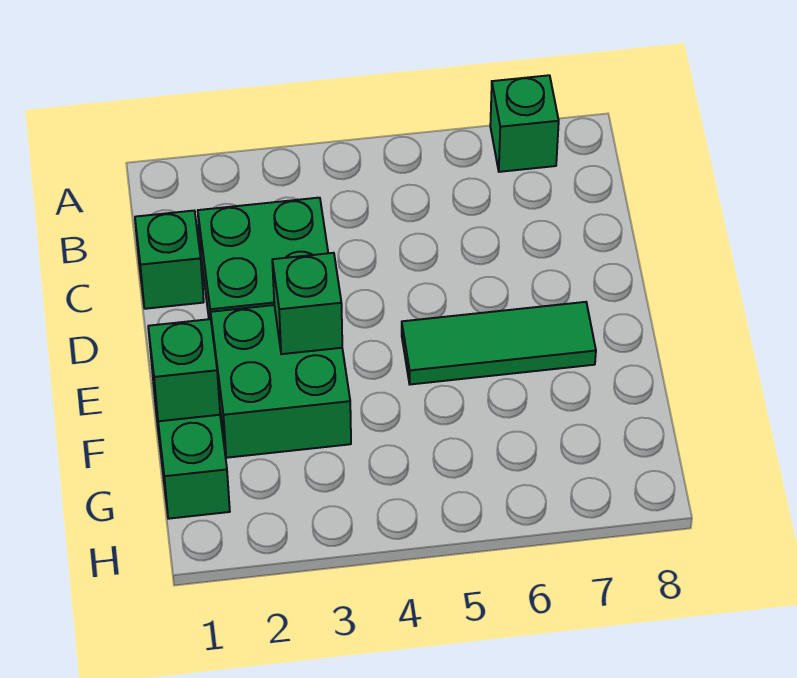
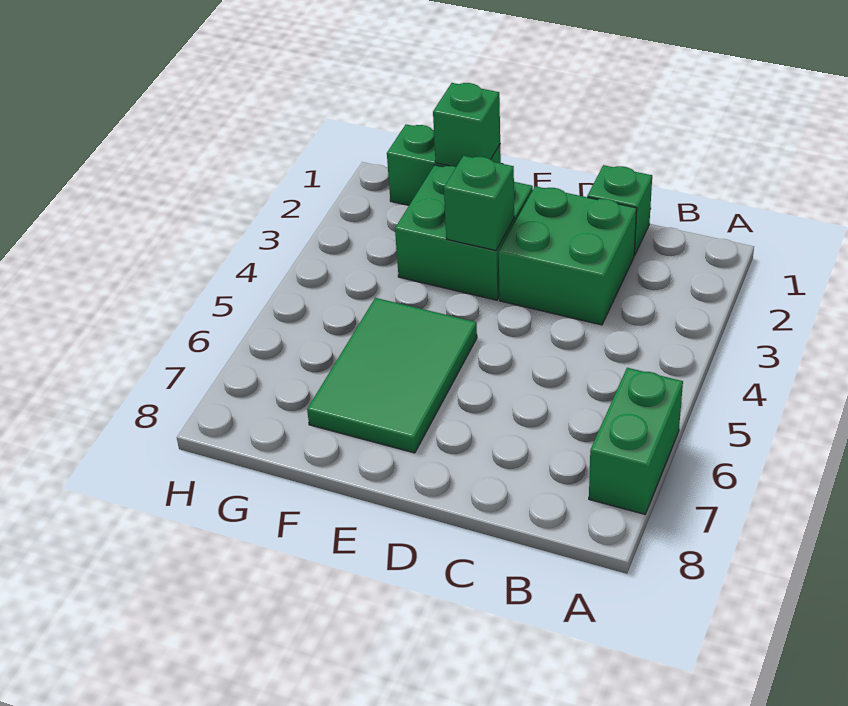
green 1x1 brick [490,75,559,172] -> green 1x2 brick [589,368,683,514]
green 1x3 tile [402,302,596,384] -> green 2x3 tile [307,298,477,453]

